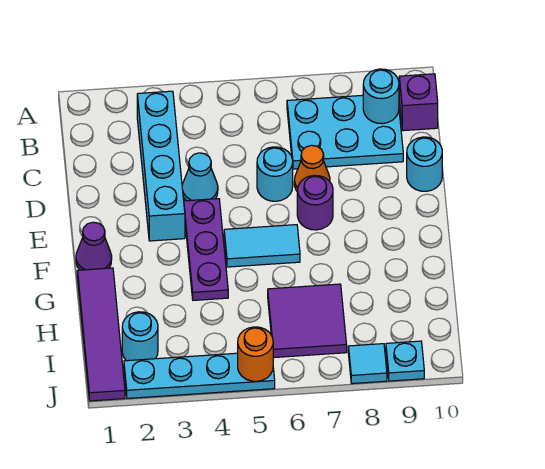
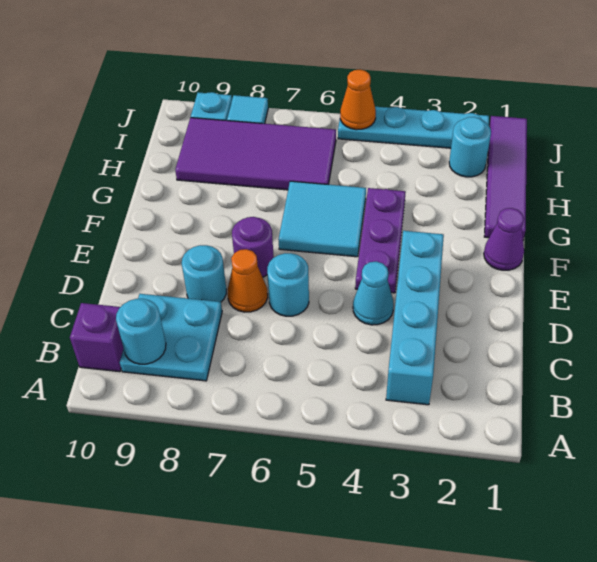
cyan 2x3 plate [287,95,403,169] -> cyan 2x2 plate [120,294,222,381]
cyan 1x1 round brick [407,137,442,191] -> cyan 1x1 round brick moved to [182,245,226,302]
cyan 1x2 tile [224,225,300,267] -> cyan 2x2 tile [278,181,366,257]
purple 2x2 tile [268,284,347,358] -> purple 2x4 tile [175,118,336,190]
orange 1x1 round brick [238,327,273,381] -> orange 1x1 cone [340,70,376,130]

